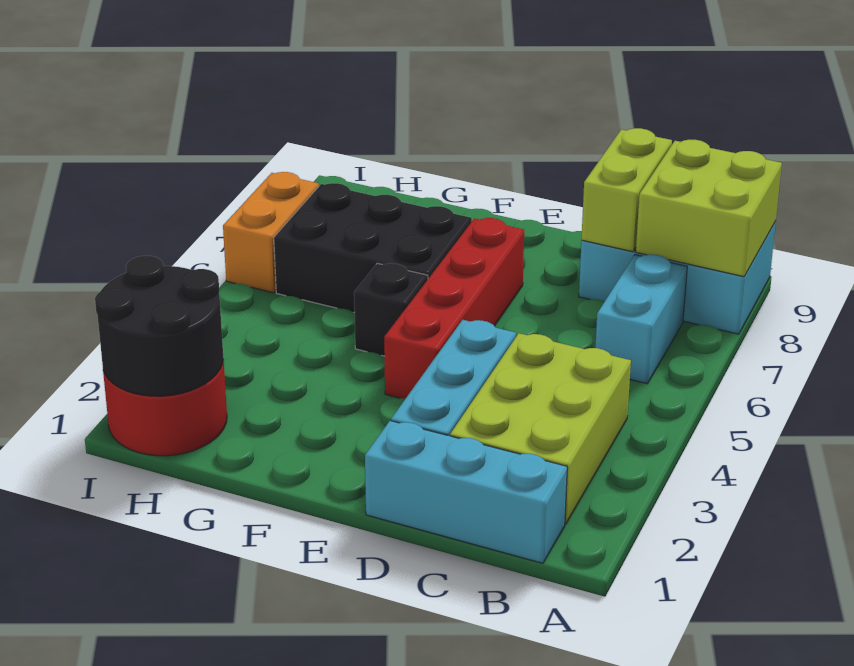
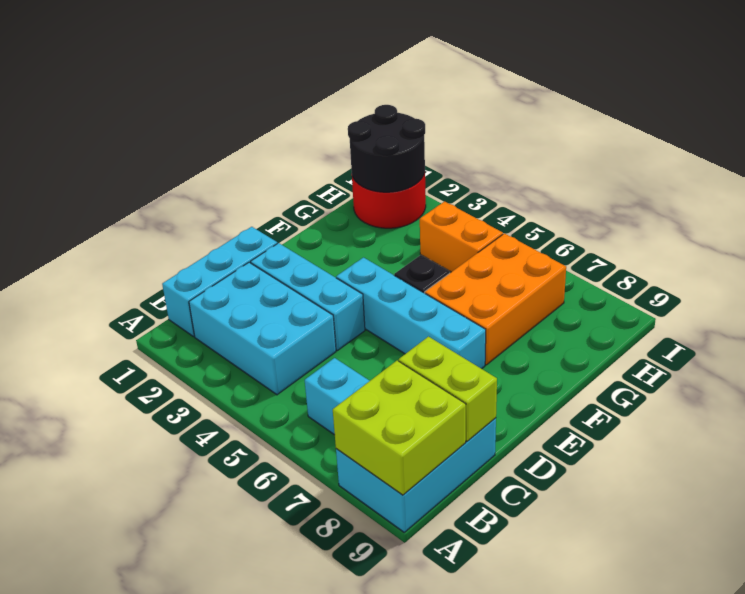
lime 2x3 brick [450,333,631,524] -> cyan 2x3 brick [189,262,336,395]
red 1x4 brick [384,218,524,399] -> cyan 1x4 brick [336,258,486,369]
black 2x3 brick [274,183,472,312] -> orange 2x3 brick [425,233,566,365]
orange 1x2 brick [223,172,319,293] -> orange 1x2 brick moved to [420,201,503,272]

